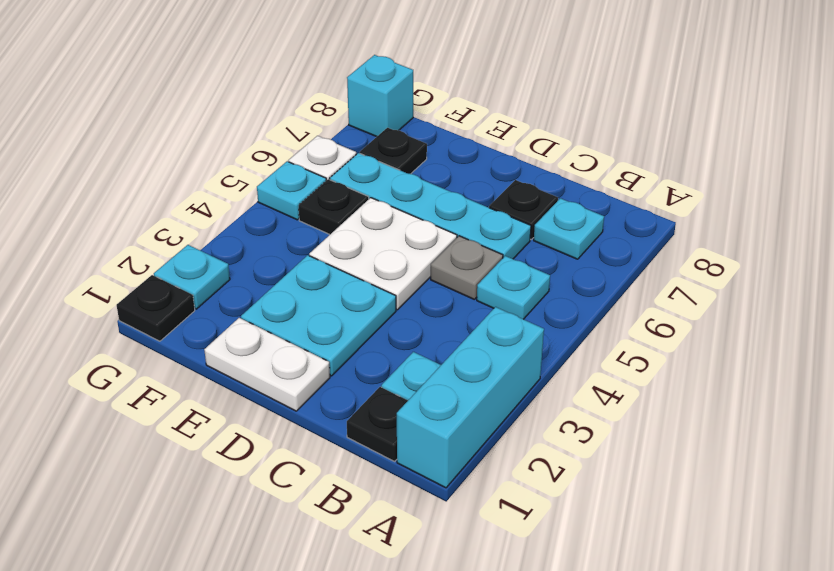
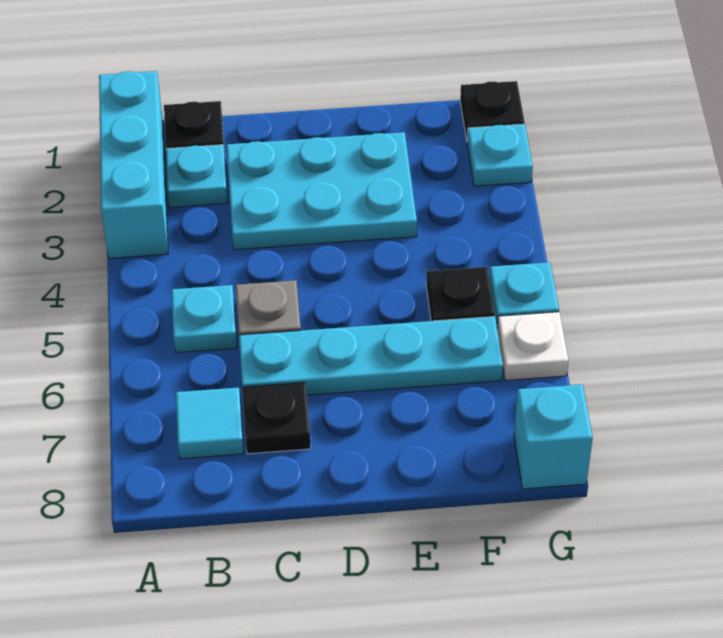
cyan 1x1 plate [534,198,604,259] -> cyan 1x1 tile [176,387,244,459]
white 1x2 plate [204,318,330,411] -> none
cyan 2x2 plate [241,255,396,376] -> cyan 2x3 plate [227,132,417,250]
white 2x2 plate [309,198,457,310] -> none
black 1x1 plate [360,128,427,174] -> none

